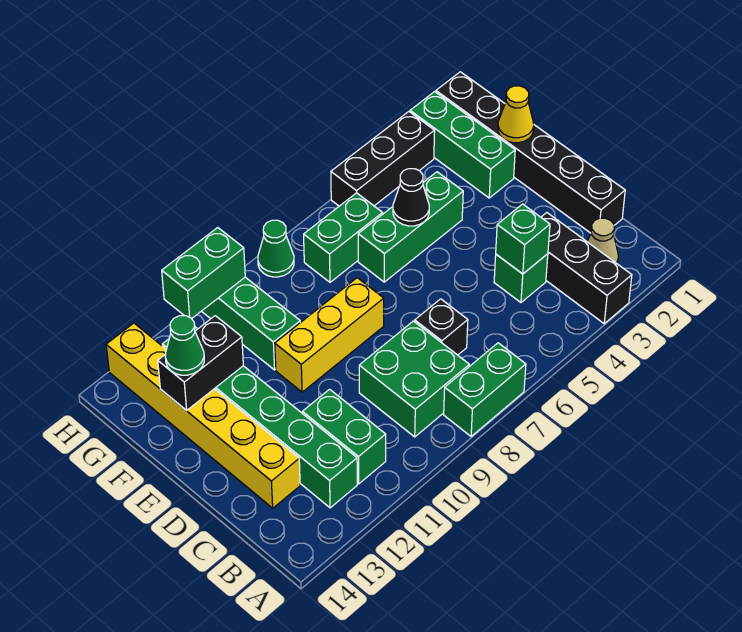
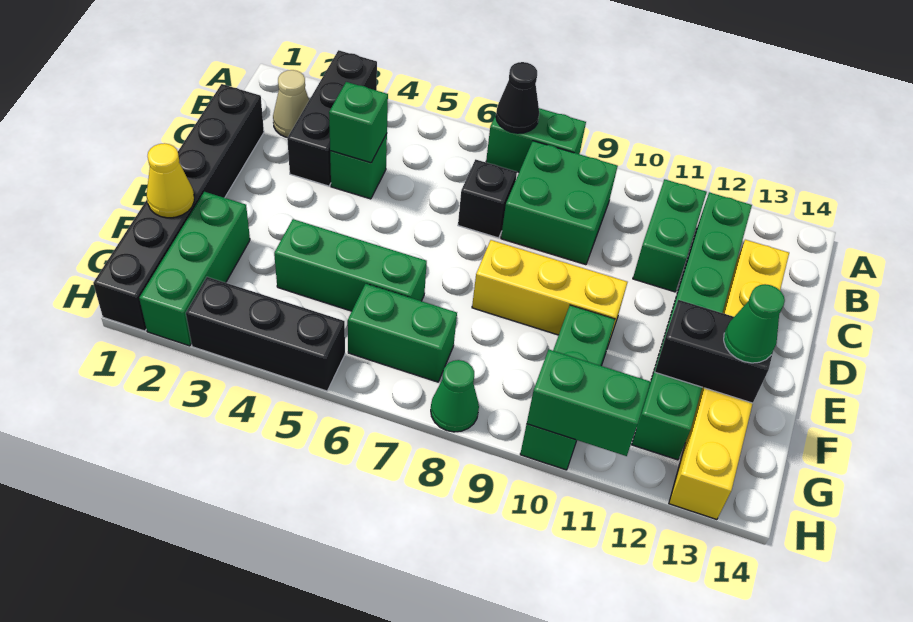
black 1x1 cone [393,169,429,226] -> black 1x1 cone moved to [496,62,539,133]

